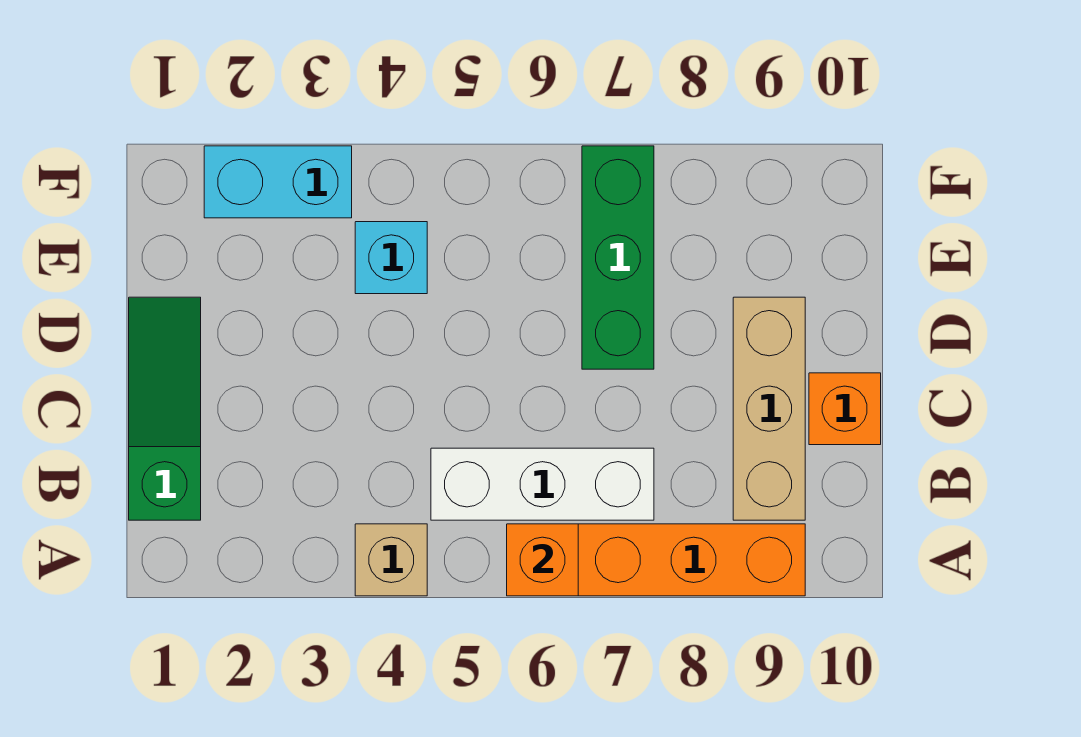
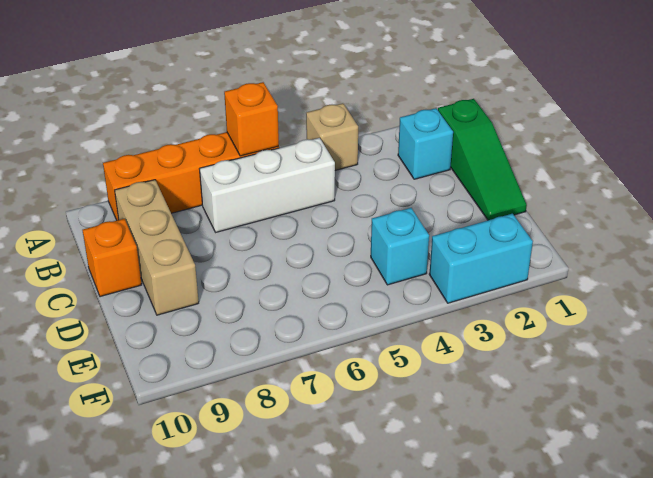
none -> cyan 1x1 brick [398,108,453,179]
green 1x3 brick [582,146,654,369] -> none

